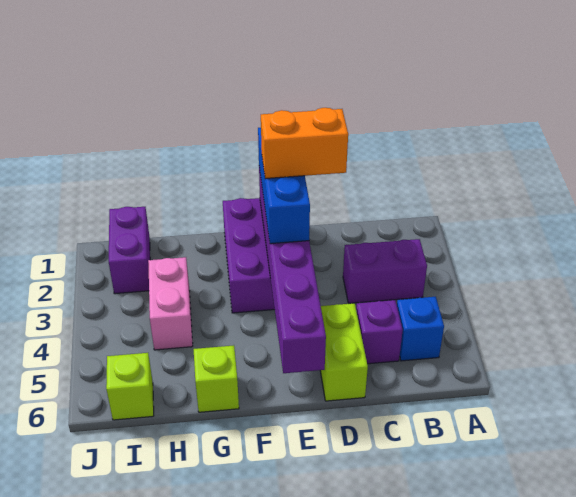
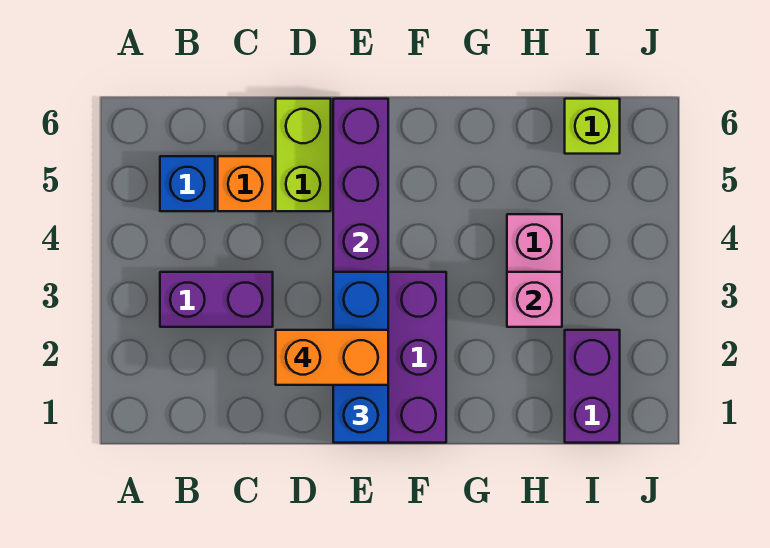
purple 1x1 brick [356,300,403,364] -> orange 1x1 brick [218,156,273,211]
lime 1x1 brick [194,345,239,412] -> none
none -> pink 1x1 brick [507,272,562,327]

